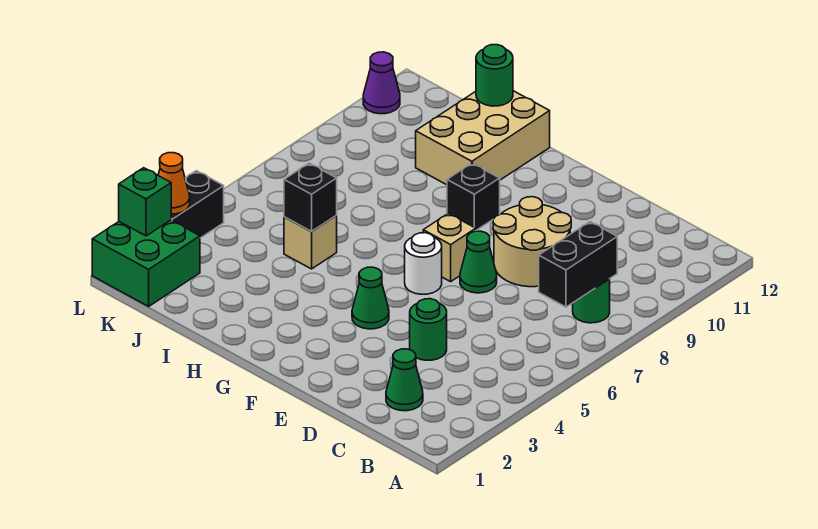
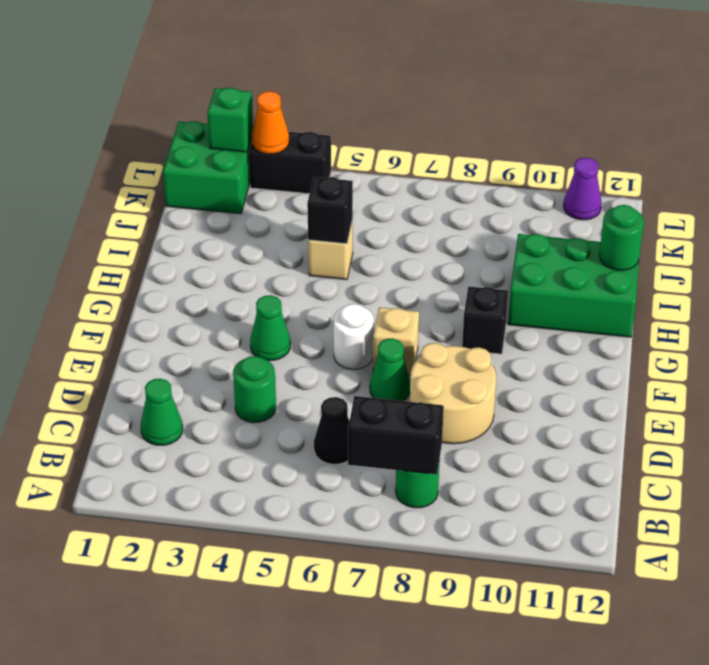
none -> black 1x1 cone [314,397,349,464]
tan 2x3 brick [416,91,550,185] -> green 2x3 brick [508,234,639,337]

